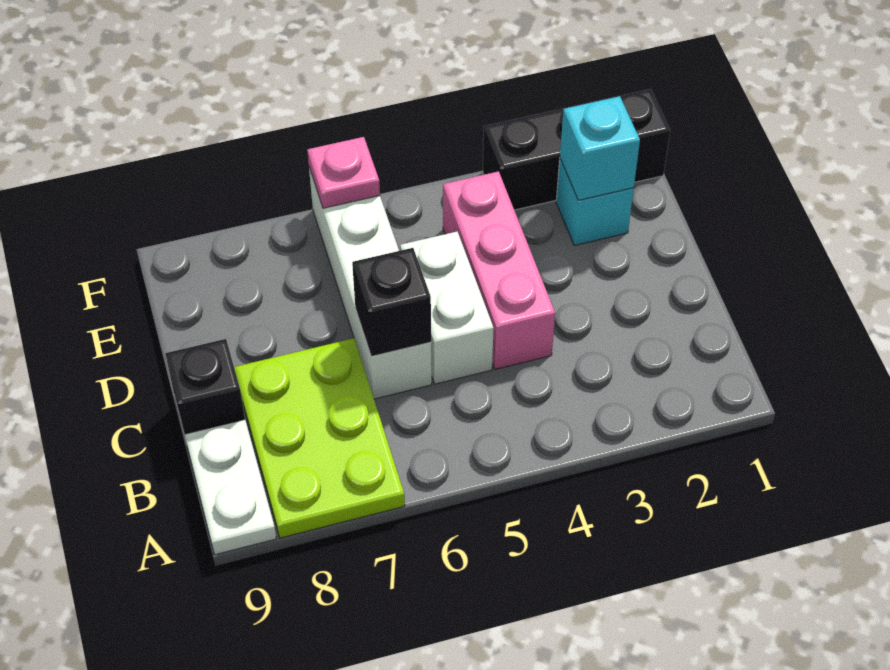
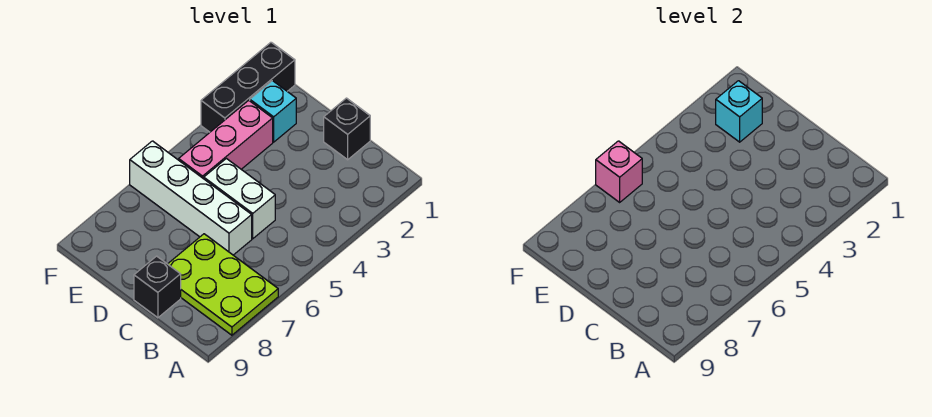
white 1x2 plate [185,420,276,555] -> none
pink 1x3 brick [443,171,555,369] -> pink 1x3 brick turned to [179,100,273,179]
black 1x1 brick [352,248,431,356] -> black 1x1 brick moved to [324,98,370,160]
pink 1x1 plate [307,137,380,208] -> pink 1x1 brick [596,141,642,202]

